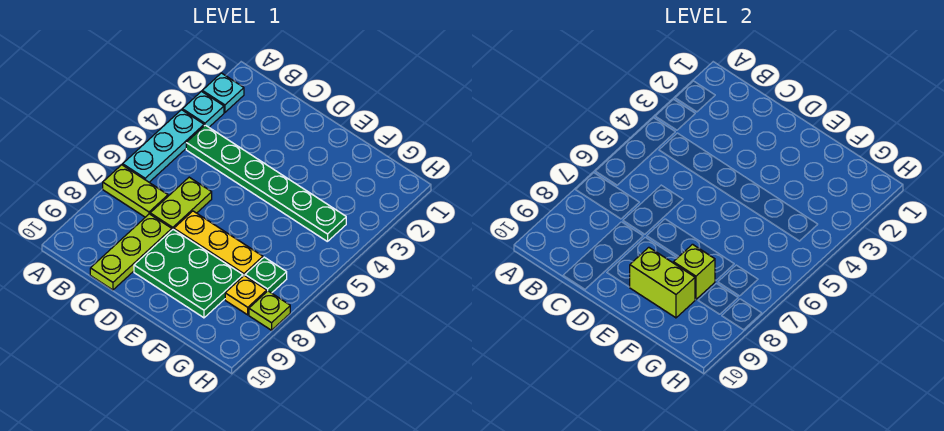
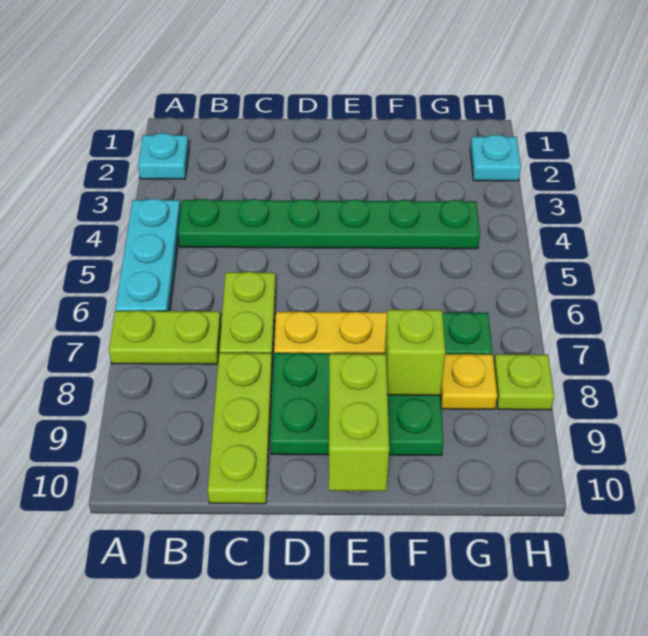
cyan 1x1 plate [182,92,224,127] -> cyan 1x1 plate moved to [470,135,521,181]
lime 1x2 brick [630,247,695,318] -> lime 1x2 brick turned to [329,354,389,491]

